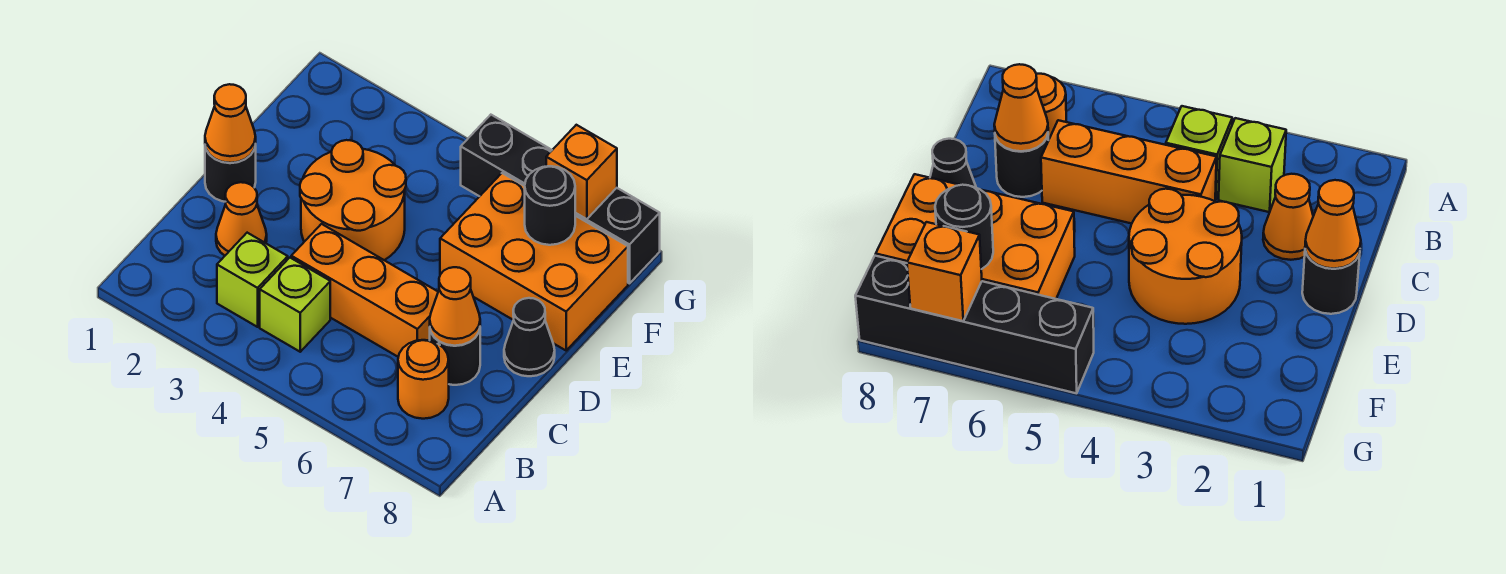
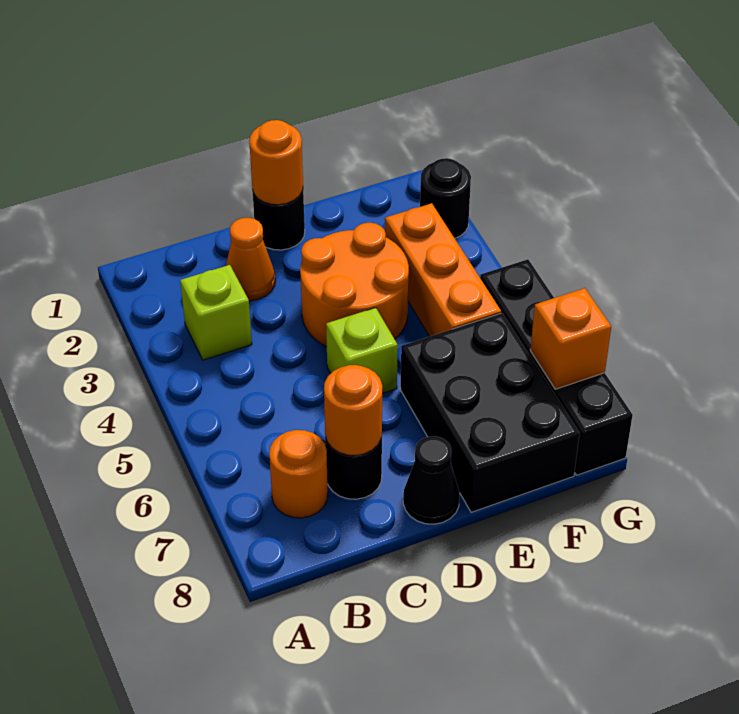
lime 1x1 brick [260,258,330,352] -> lime 1x1 brick moved to [326,308,398,393]
orange 1x3 brick [291,224,438,357] -> orange 1x3 brick moved to [385,203,501,336]
orange 1x1 cone [430,267,480,346] -> orange 1x1 round brick [324,365,382,456]
orange 1x1 cone [205,84,256,163] -> orange 1x1 round brick [249,120,303,205]
orange 2x3 brick [440,173,628,350] -> black 2x3 brick [400,313,580,512]
black 1x1 round brick [525,166,575,245] -> black 1x1 round brick moved to [420,158,471,238]

